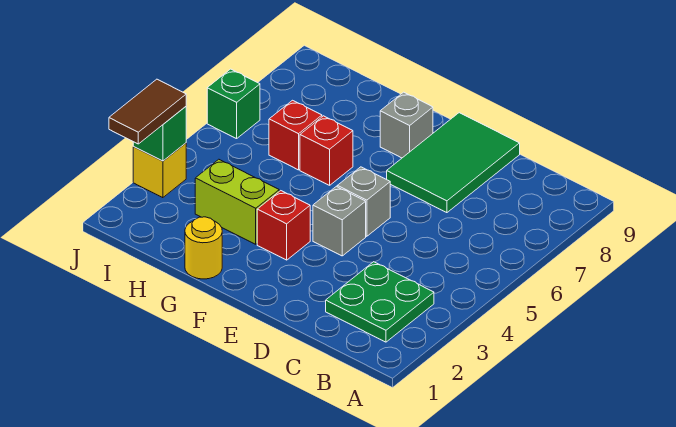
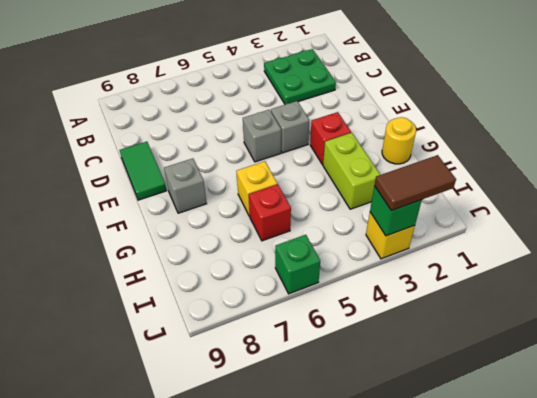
green 2x3 tile [387,113,520,213] -> green 1x2 tile [120,142,167,200]
red 1x1 brick [300,116,353,185] -> yellow 1x1 brick [236,161,277,216]

